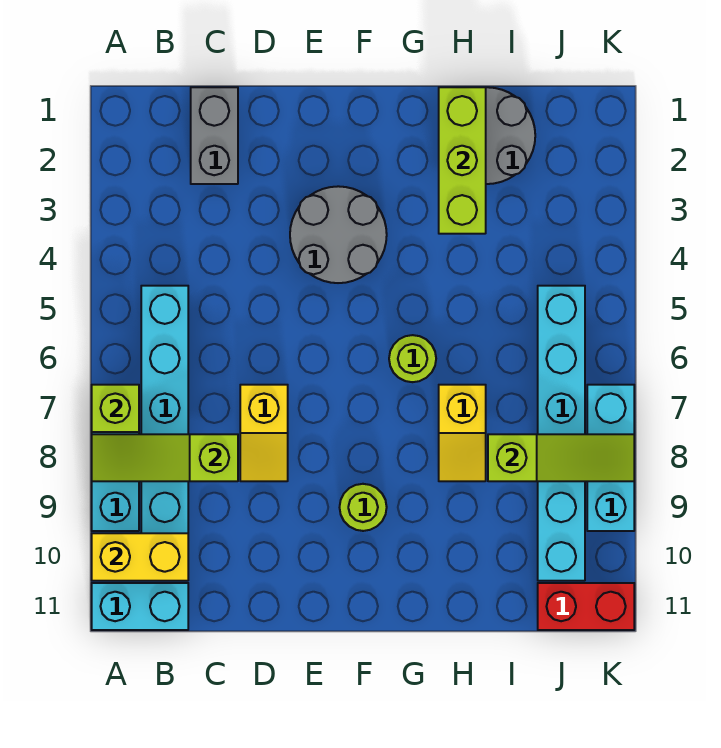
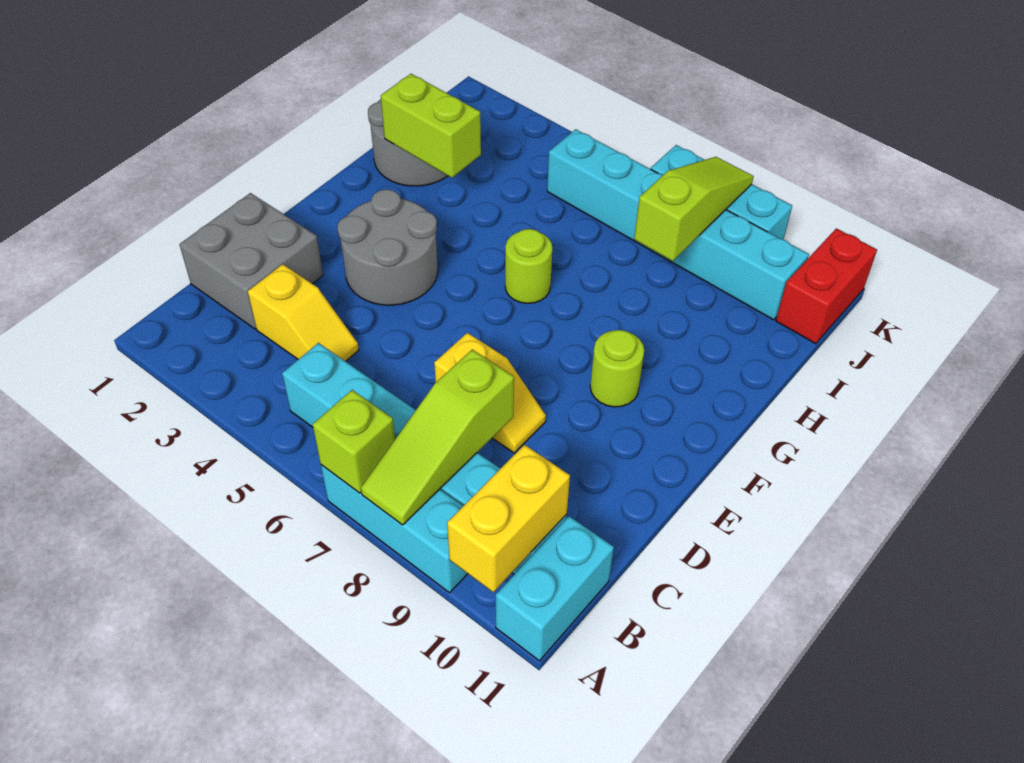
grey 1x2 brick [191,87,238,184] -> grey 2x2 brick [180,193,323,329]
lime 1x3 brick [439,87,486,234] -> lime 1x2 brick [381,74,481,178]
yellow 1x2 slope [439,385,486,481] -> yellow 1x2 slope moved to [248,264,359,361]

